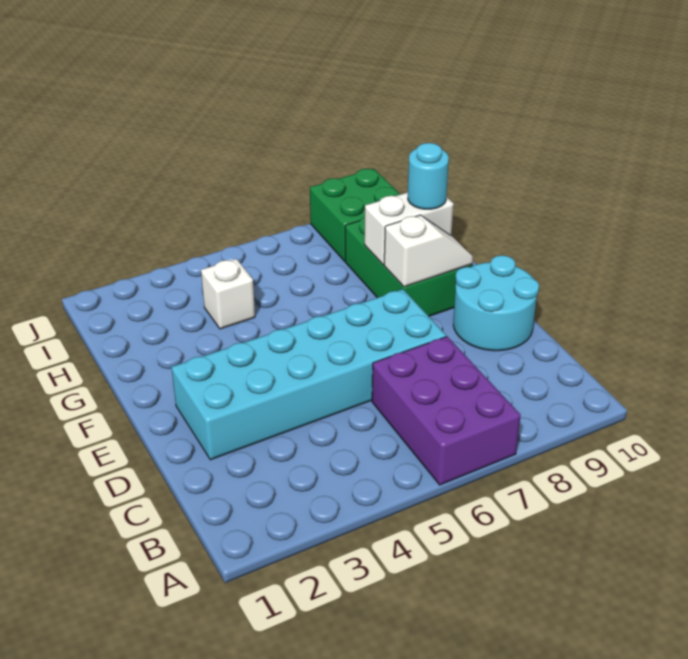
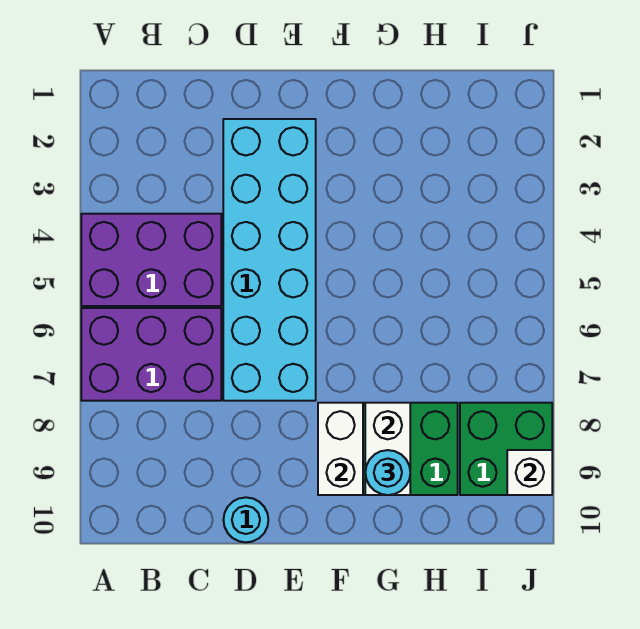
none -> purple 2x3 brick [81,214,221,306]
cyan 2x2 round brick [453,255,539,351] -> cyan 1x1 round brick [224,497,268,542]
white 1x2 slope [384,215,473,287] -> white 1x2 brick [318,403,363,495]
white 1x1 brick [201,259,255,329] -> white 1x1 brick moved to [507,450,552,495]

